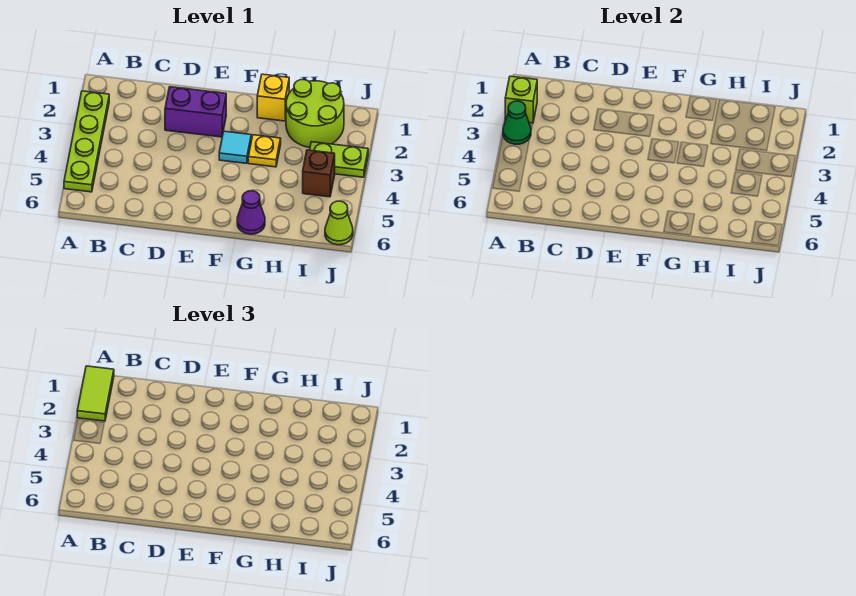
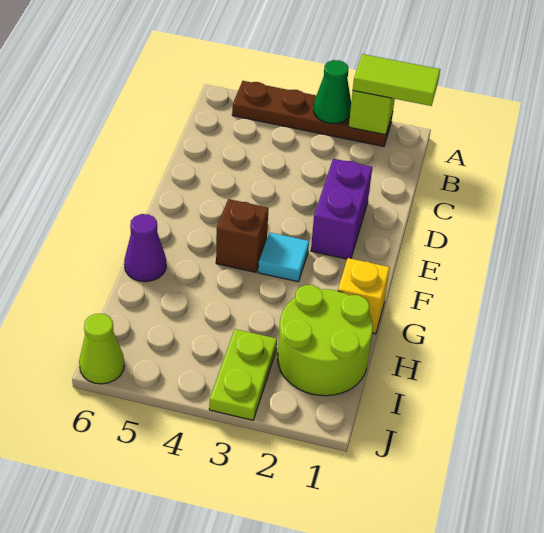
lime 1x4 plate [64,91,109,192] -> brown 1x4 plate [232,81,393,146]
yellow 1x1 plate [248,135,281,167] -> none
brown 1x1 brick [303,150,335,197] -> brown 1x1 brick moved to [216,199,269,272]

